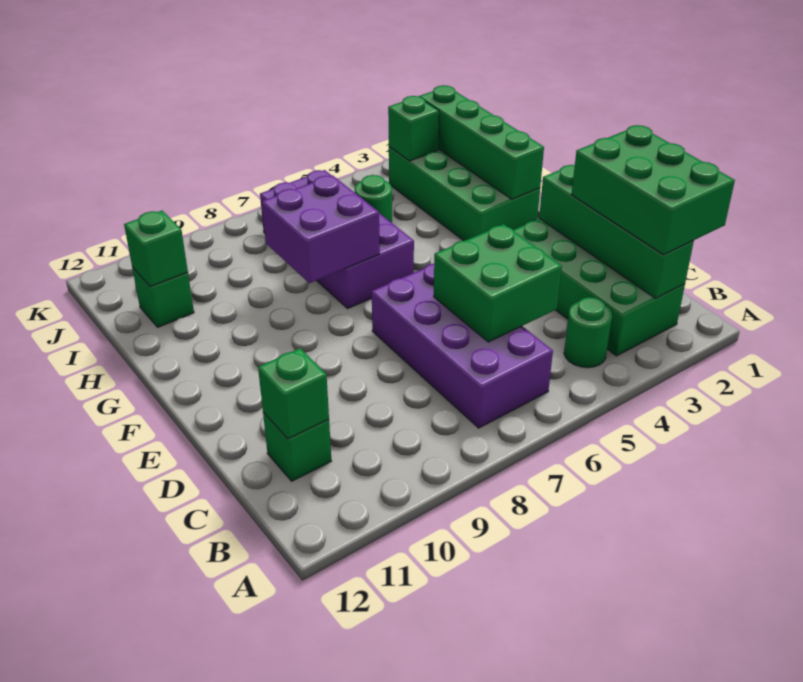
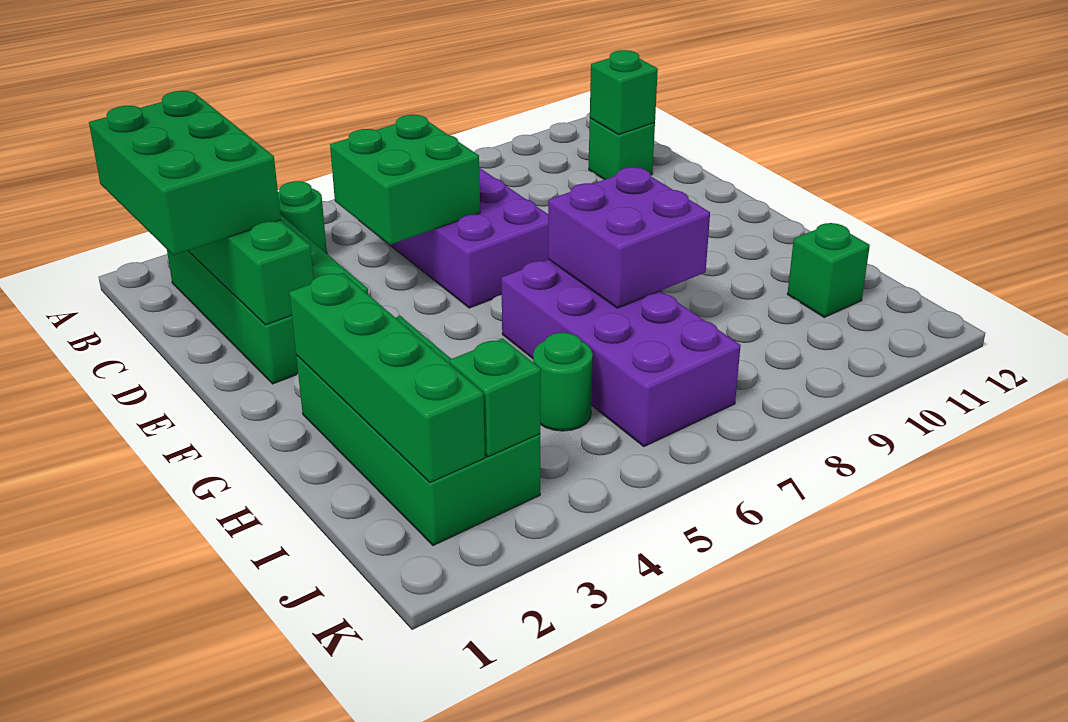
green 1x1 brick [124,211,188,287] -> none

